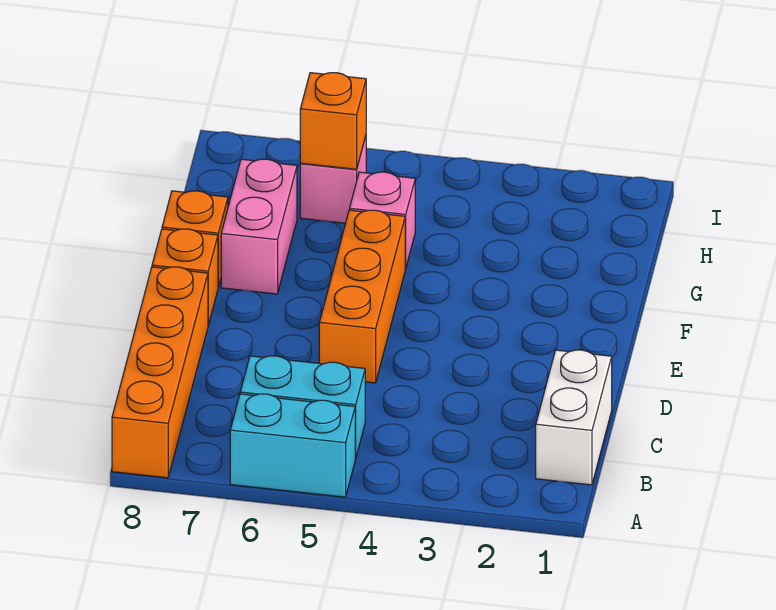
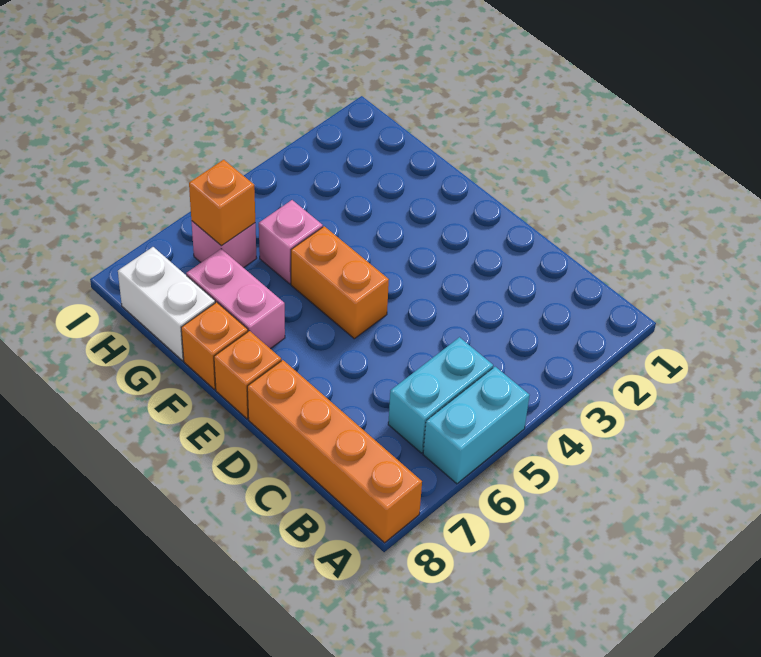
white 1x2 brick [536,350,612,485] -> white 1x2 brick moved to [118,247,215,361]
orange 1x3 brick [319,210,405,383] -> orange 1x2 brick [291,226,389,339]

